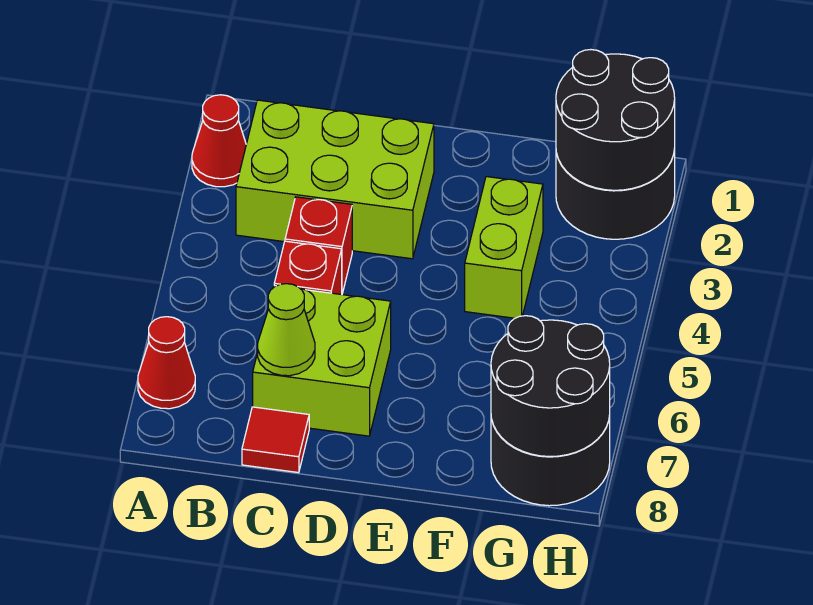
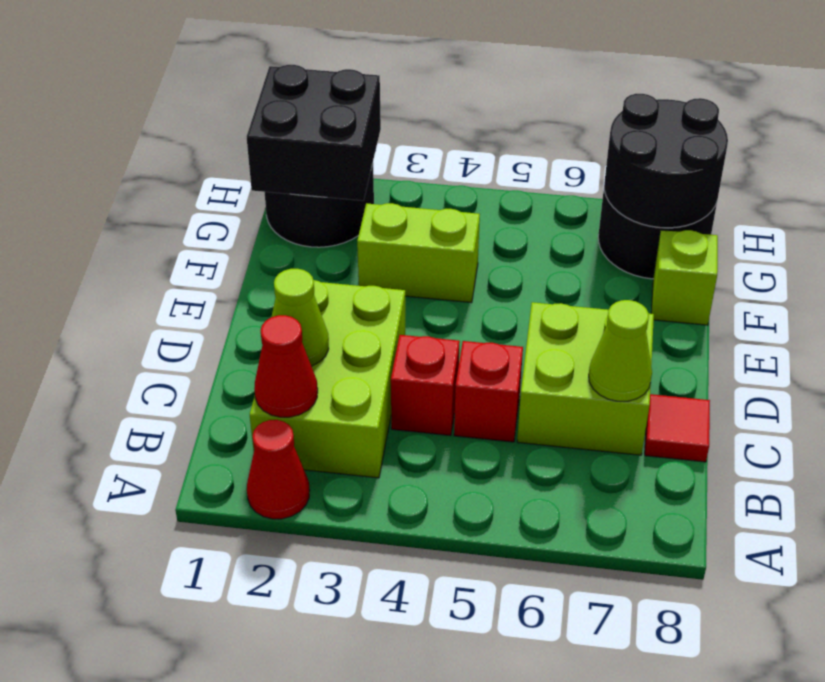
red 1x1 cone [138,317,195,409] -> red 1x1 cone moved to [254,315,318,417]
none -> lime 1x1 cone [272,269,329,366]
none -> lime 1x1 brick [651,230,718,325]
black 2x2 round brick [556,50,675,190] -> black 2x2 brick [247,65,381,201]

